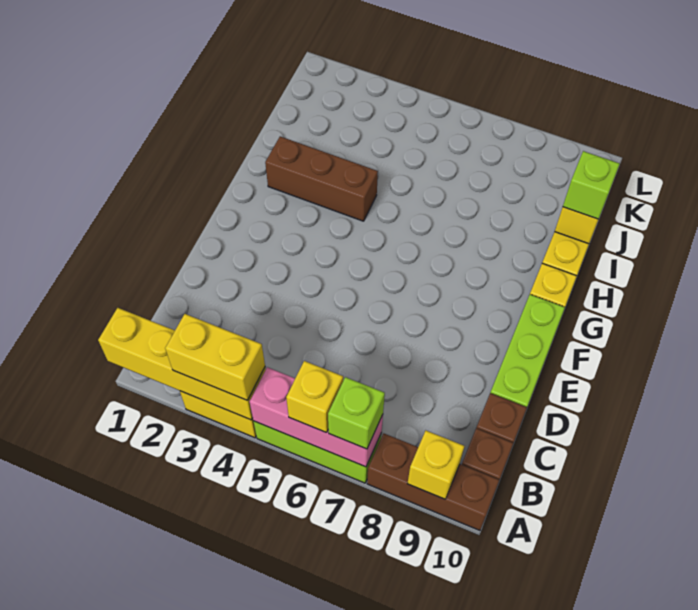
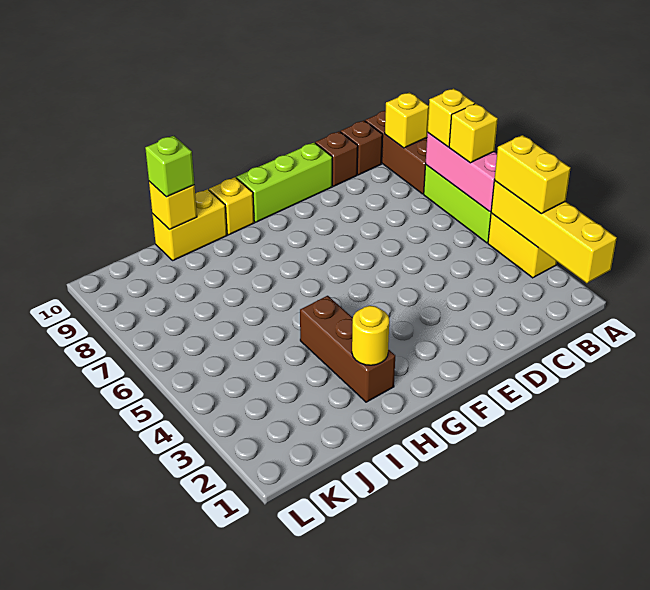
lime 1x1 brick [328,377,385,449] -> yellow 1x1 brick [427,88,475,147]
none -> yellow 1x1 round brick [352,306,389,365]

